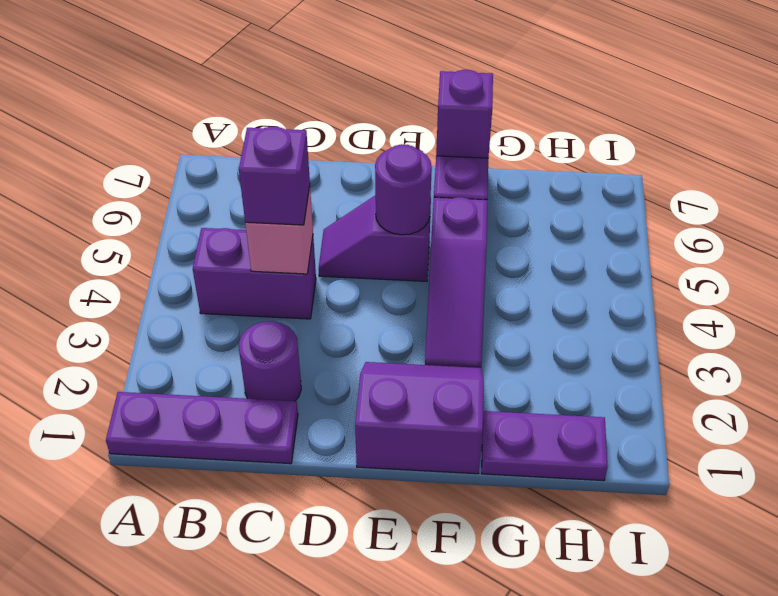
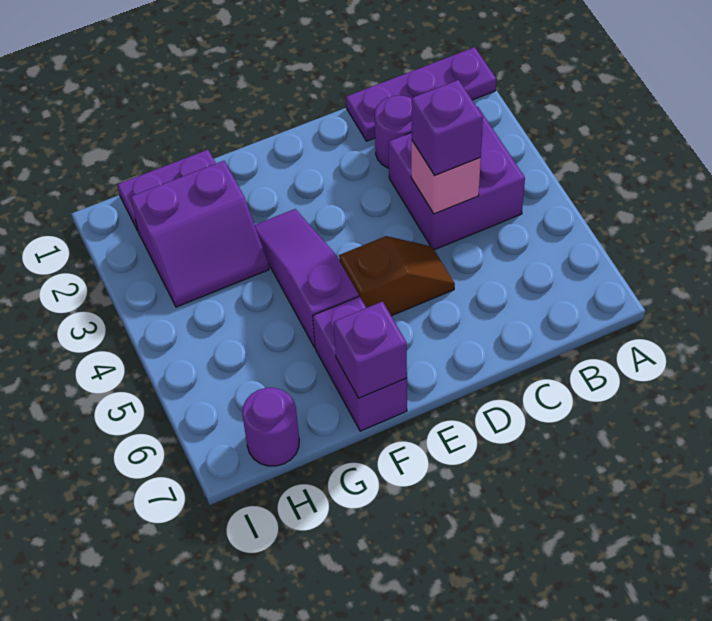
purple 1x2 brick [193,228,316,319] -> purple 2x2 brick [389,107,525,250]
purple 1x2 slope [319,196,431,281] -> brown 1x2 slope [339,236,455,316]
purple 2x2 slope [355,362,484,474] -> purple 2x2 slope moved to [131,161,269,307]
purple 1x1 round brick [375,144,432,235] -> purple 1x1 round brick moved to [242,388,299,466]

